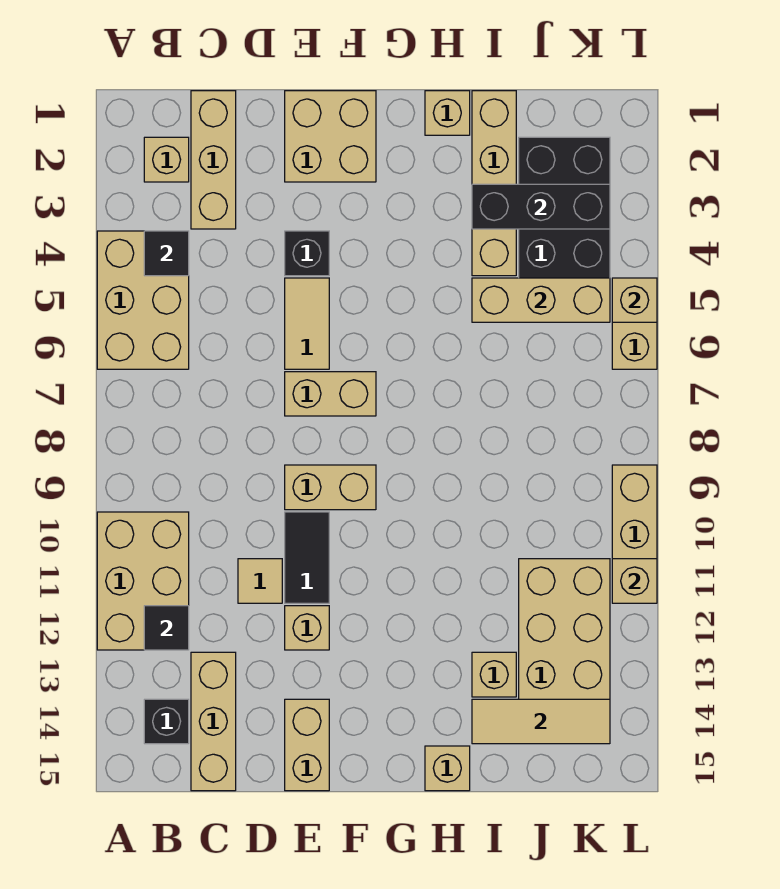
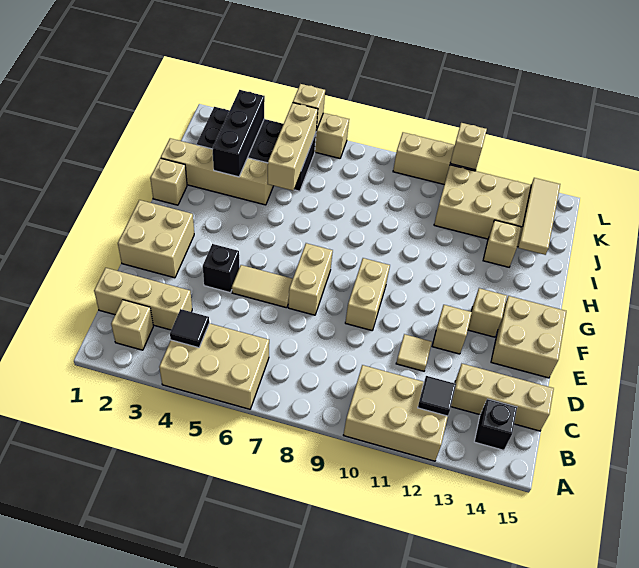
black 1x2 tile [285,512,329,603] -> none
tan 1x2 brick [285,699,329,791] -> tan 2x2 brick [491,296,566,378]
tan 1x1 brick [425,746,470,791] -> tan 1x1 brick moved to [468,288,507,337]

